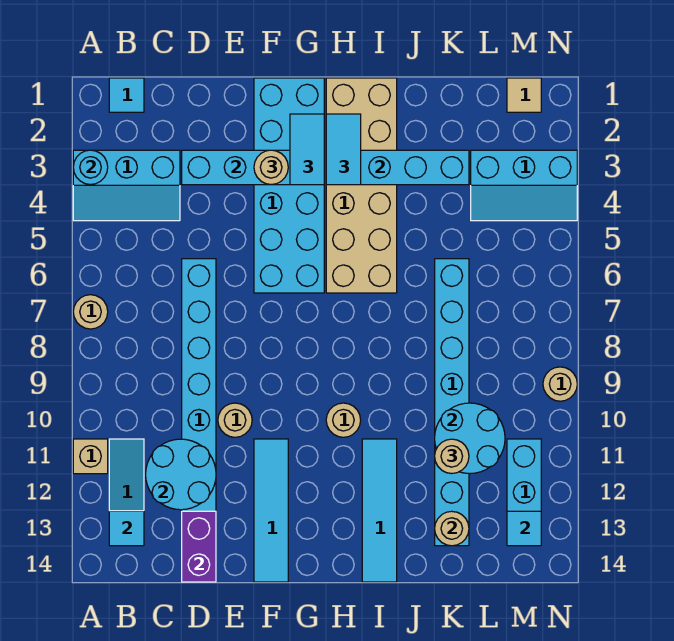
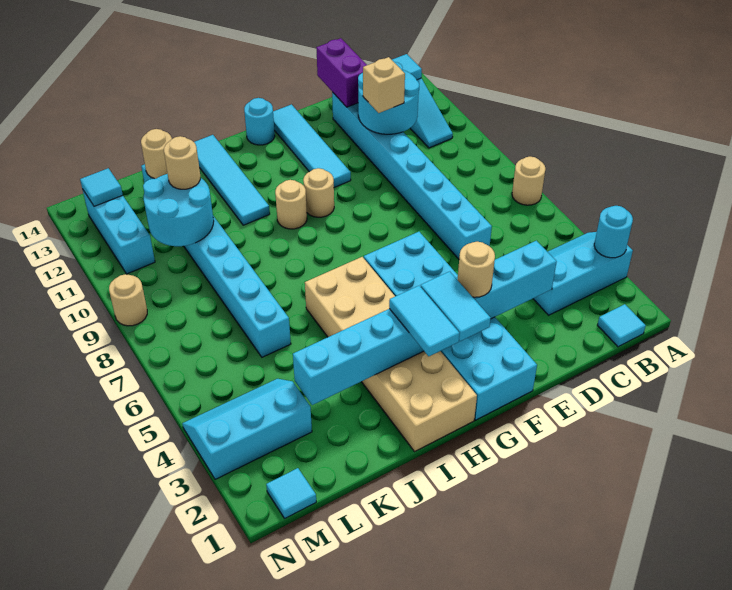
tan 1x1 brick [73,439,108,474] -> tan 1x1 brick moved to [363,57,405,113]
tan 1x1 round brick [218,403,252,437] -> tan 1x1 round brick moved to [303,168,334,217]
none -> cyan 1x1 round brick [244,98,275,145]
tan 1x1 tile [507,78,541,112] -> cyan 1x1 tile [266,468,316,519]

